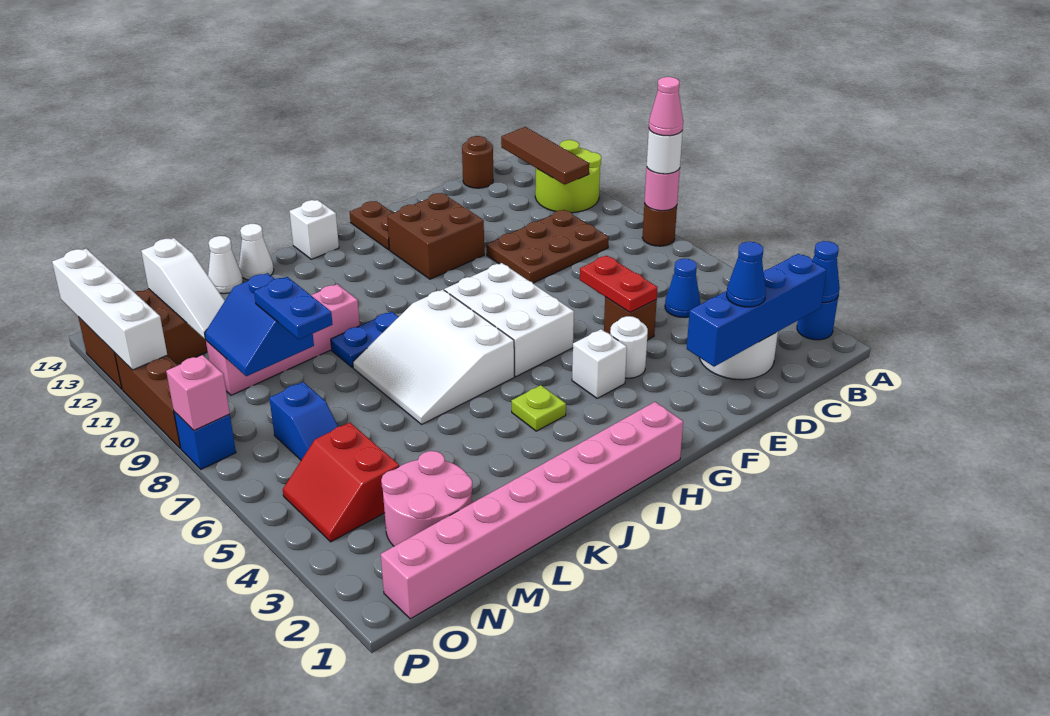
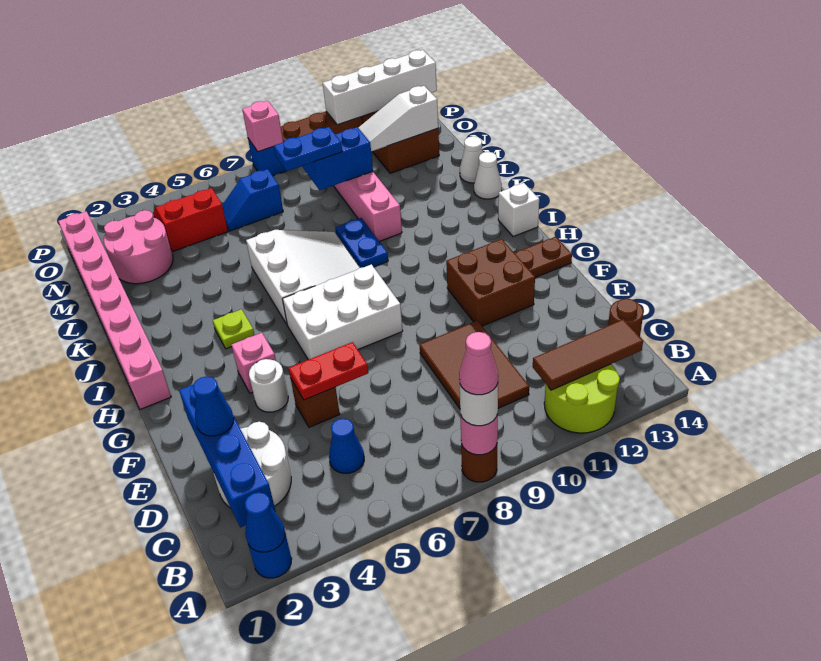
brown 2x3 plate [486,210,609,283] -> brown 2x3 tile [420,321,529,408]
white 1x1 brick [572,329,627,398] -> pink 1x1 brick [232,333,276,393]
white 3x3 slope [353,290,514,424] -> white 3x3 slope turned to [246,230,360,324]

